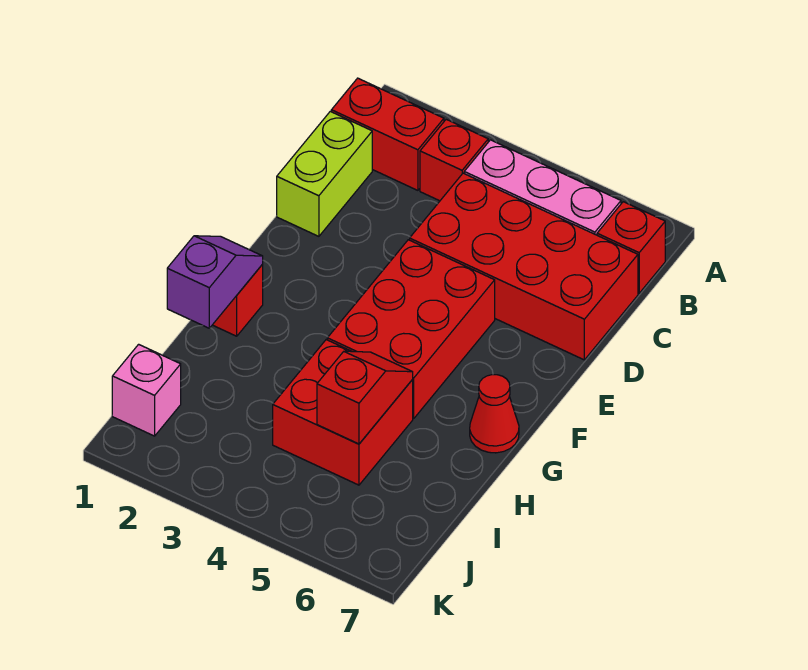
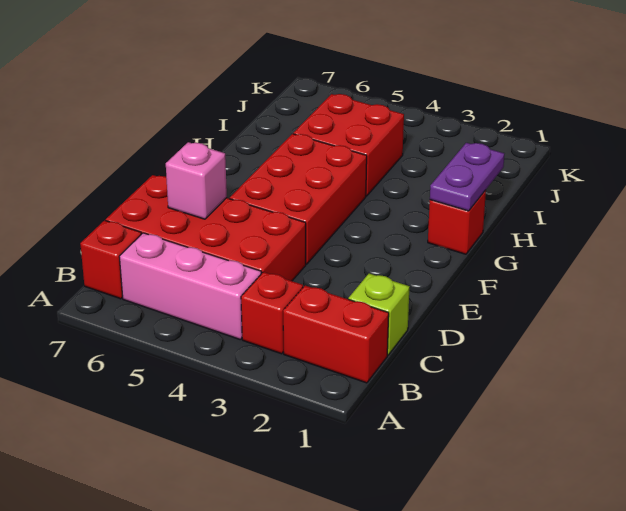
lime 1x2 brick [277,111,372,236] -> lime 1x1 brick [348,273,410,355]
purple 1x2 slope [167,236,263,328] -> purple 1x2 plate [430,143,504,211]
red 1x1 cone [470,375,519,453] -> none
red 1x2 slope [317,351,413,444] -> none
pink 1x1 brick [112,344,181,436] -> pink 1x1 brick moved to [166,142,227,219]

